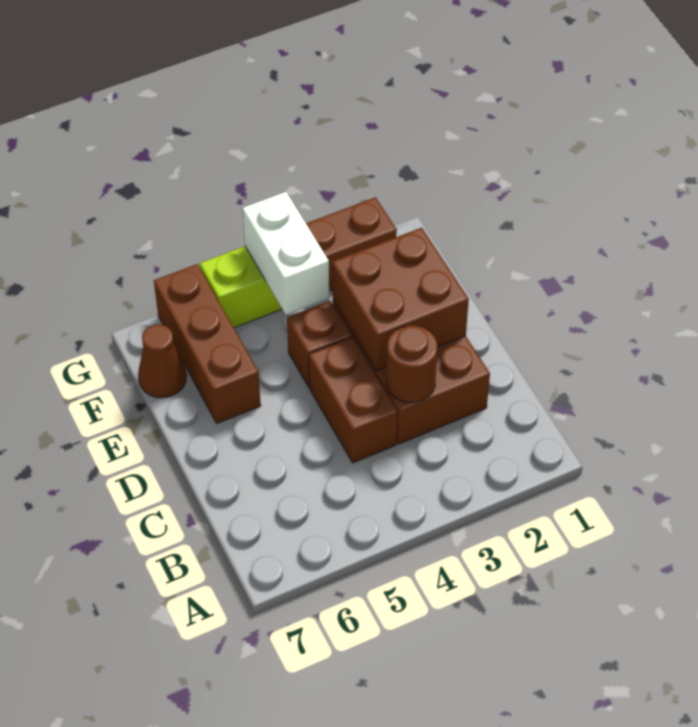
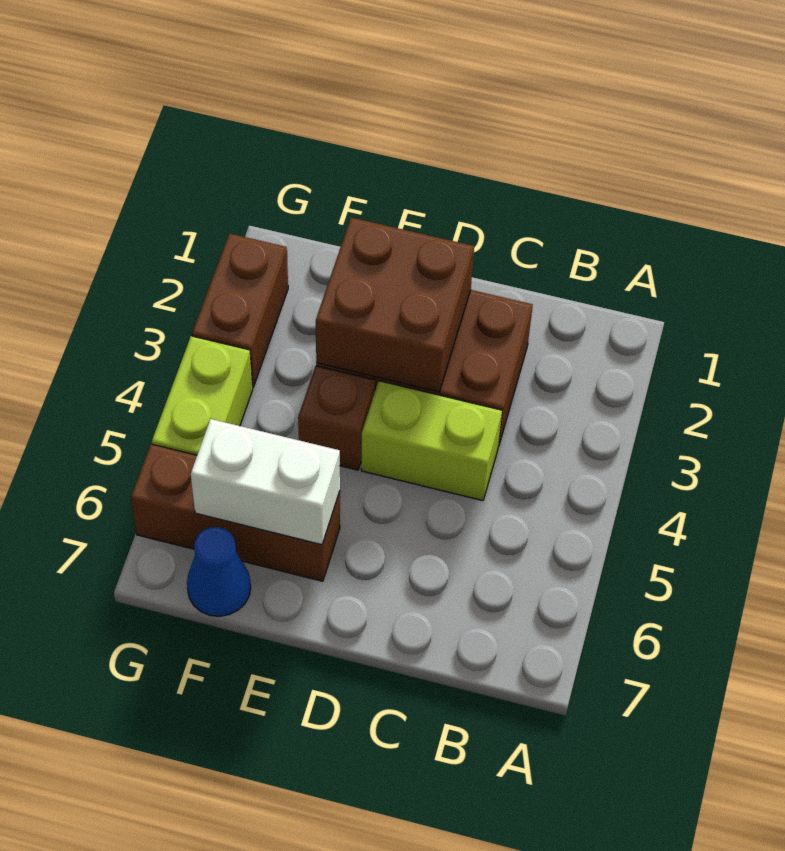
brown 1x1 round brick [386,326,437,402] -> none
brown 1x2 brick [309,337,398,463] -> lime 1x2 brick [361,381,502,501]
white 1x2 brick [243,192,329,315] -> white 1x2 brick moved to [191,419,340,545]
brown 1x1 cone [138,324,187,398] -> blue 1x1 cone [187,527,251,616]

